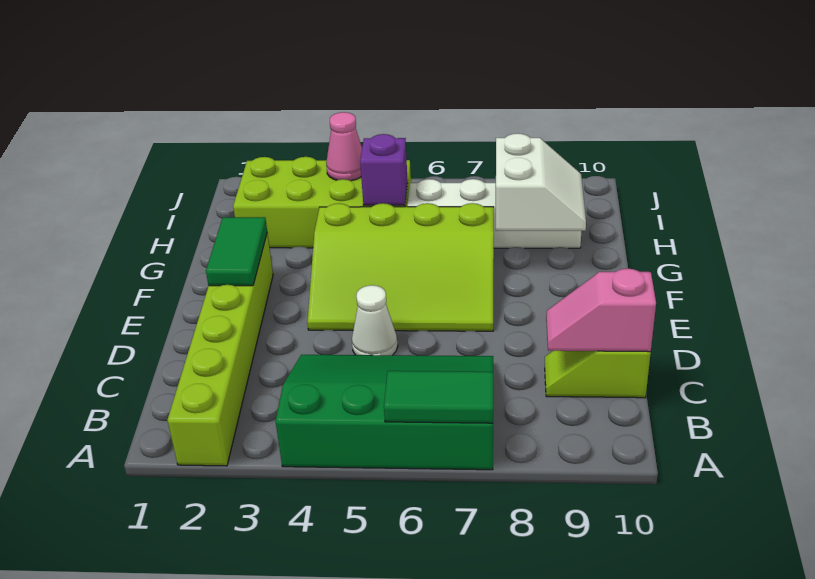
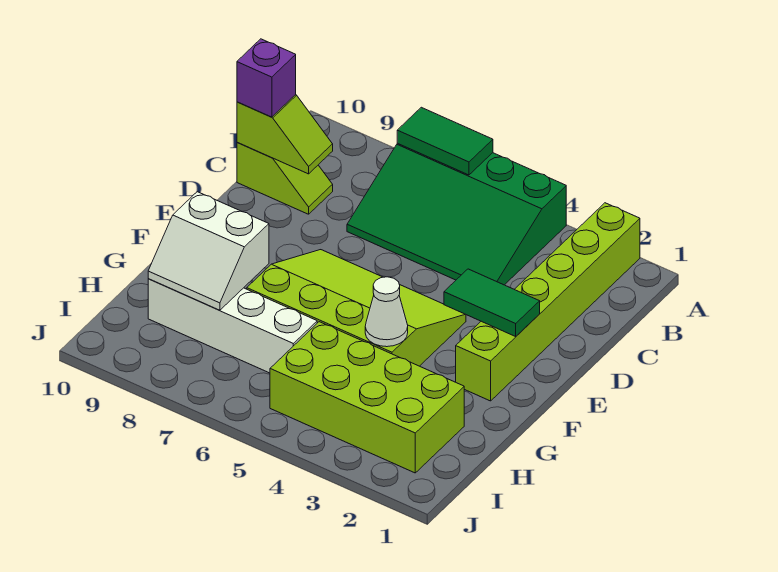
pink 1x2 slope [546,268,656,352] -> lime 1x2 slope [237,95,333,174]
white 1x1 cone [352,285,398,355] -> white 1x1 cone moved to [365,277,408,347]
green 1x2 tile [206,217,267,286] -> green 1x2 tile turned to [444,269,540,336]
white 2x2 slope [496,133,586,231] -> white 2x2 slope turned to [148,192,269,310]
purple 1x1 brick [360,134,408,205] -> purple 1x1 brick moved to [237,39,296,117]
pink 1x1 cone [326,112,362,181] -> none

